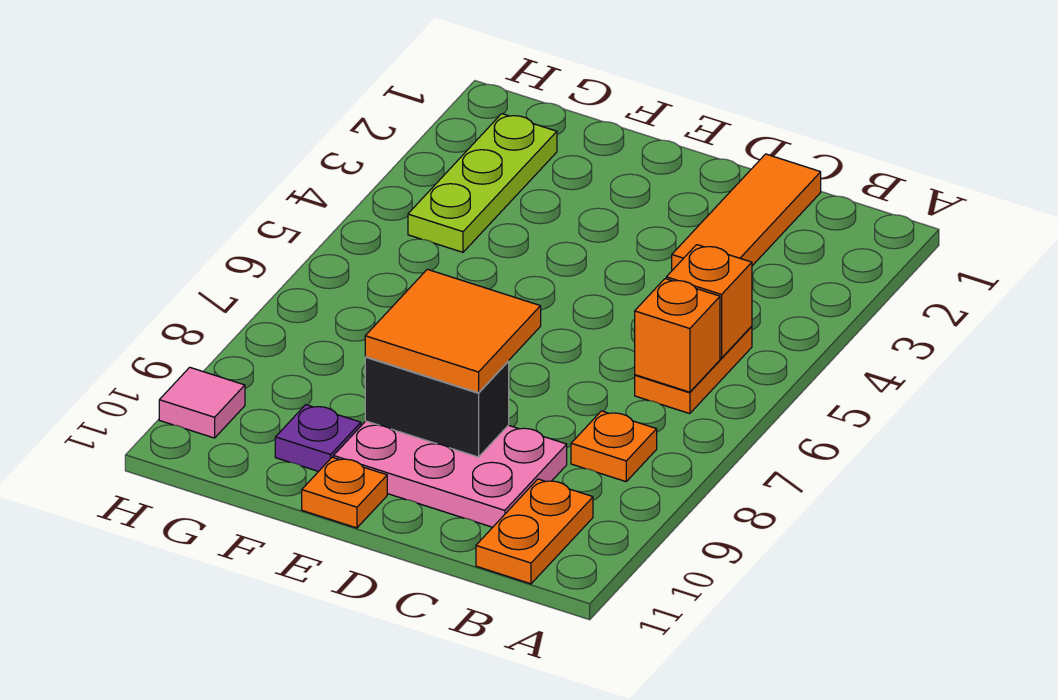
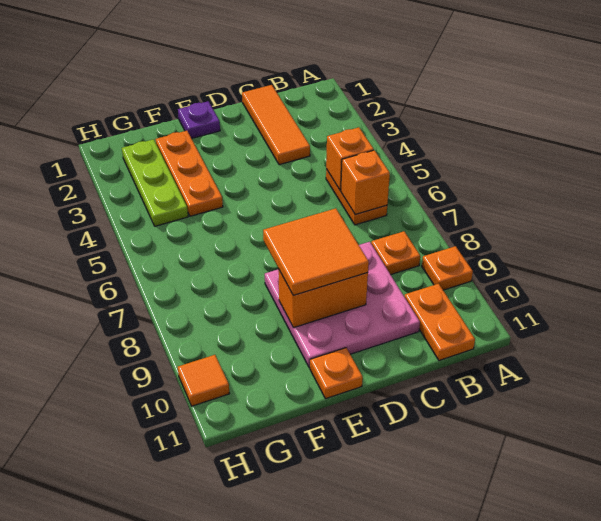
none -> orange 1x1 plate [422,246,473,290]
pink 2x3 plate [334,421,567,527] -> pink 3x3 plate [265,242,420,368]
black 1x2 brick [365,357,509,457] -> orange 1x2 brick [278,269,368,328]
none -> orange 1x3 plate [156,131,223,216]
purple 1x1 plate [275,405,361,472] -> purple 1x1 plate moved to [178,101,220,139]
pink 1x1 tile [159,367,245,438] -> orange 1x1 tile [178,355,230,406]

